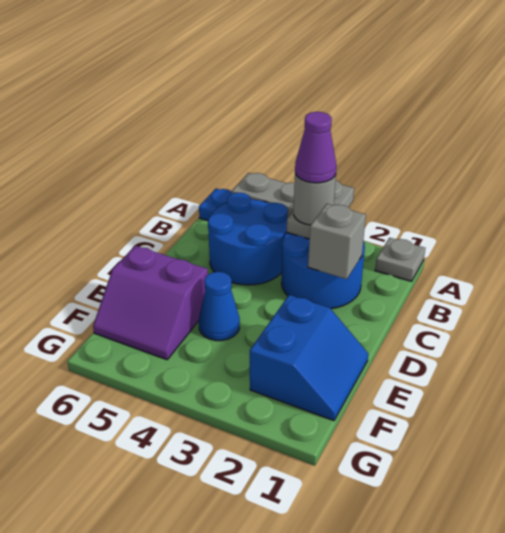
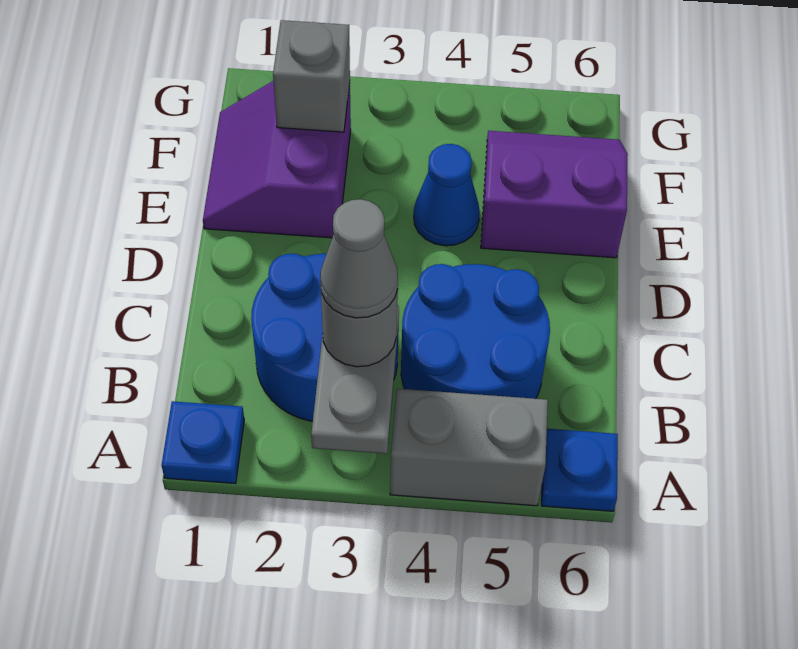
grey 1x1 plate [375,238,425,281] -> blue 1x1 plate [162,401,244,484]
purple 1x1 cone [295,112,337,183] -> grey 1x1 cone [320,199,398,318]
grey 1x1 brick [308,204,366,279] -> grey 1x1 brick moved to [273,20,350,132]
blue 2x2 slope [250,295,368,421] -> purple 2x2 slope [203,81,351,238]

